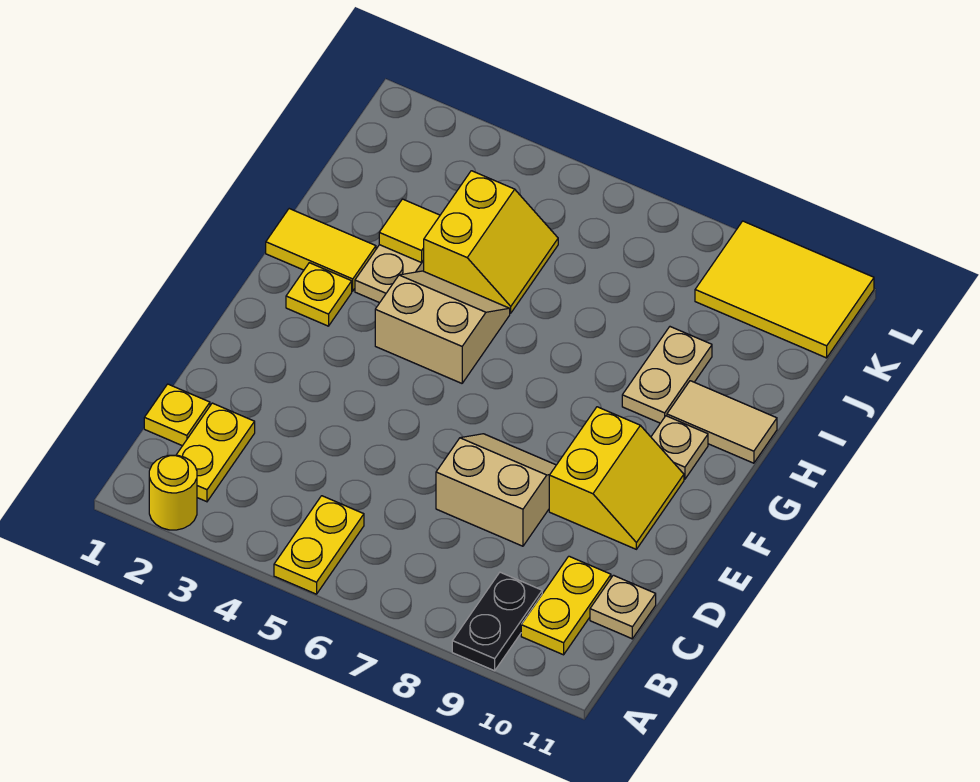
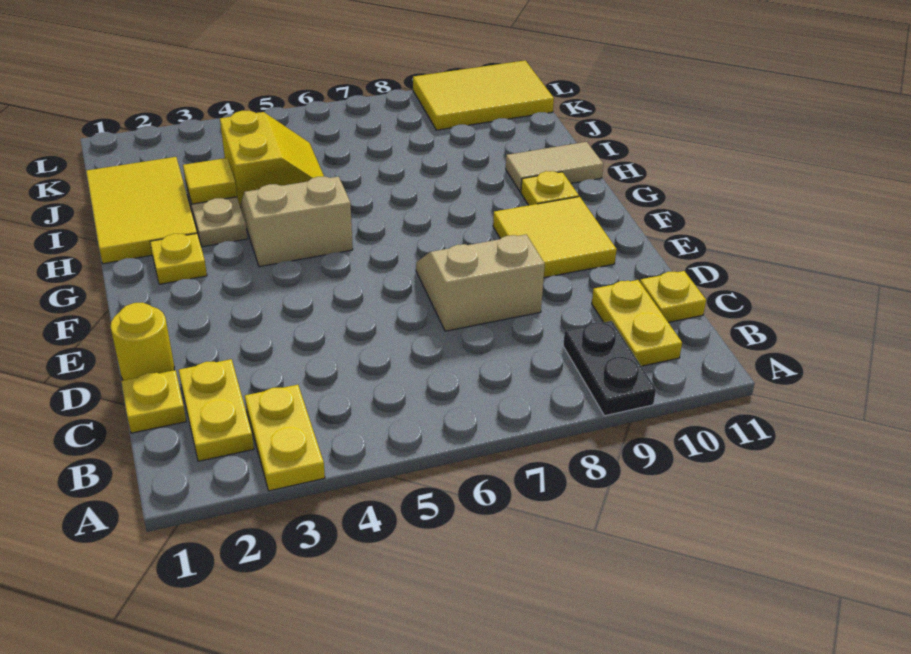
yellow 1x1 round brick [149,455,197,530] -> yellow 1x1 round brick moved to [111,303,175,380]
yellow 1x2 plate [274,496,364,594] -> yellow 1x2 plate moved to [245,385,325,491]
tan 1x1 plate [590,575,656,639] -> yellow 1x1 plate [640,271,706,322]
yellow 2x2 slope [549,407,684,549] -> yellow 2x2 tile [493,197,617,278]
tan 1x1 plate [651,416,708,479] -> yellow 1x1 plate [521,171,579,205]
yellow 1x2 tile [266,209,376,291] -> yellow 2x3 tile [86,157,197,264]
tan 1x2 plate [622,327,712,423] -> none

